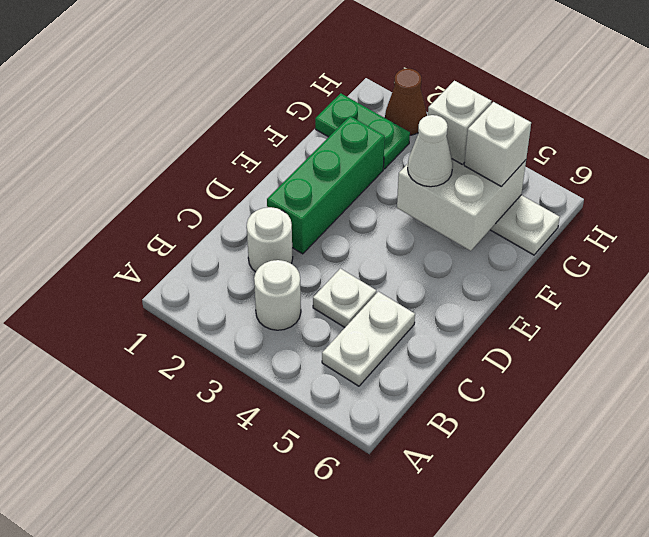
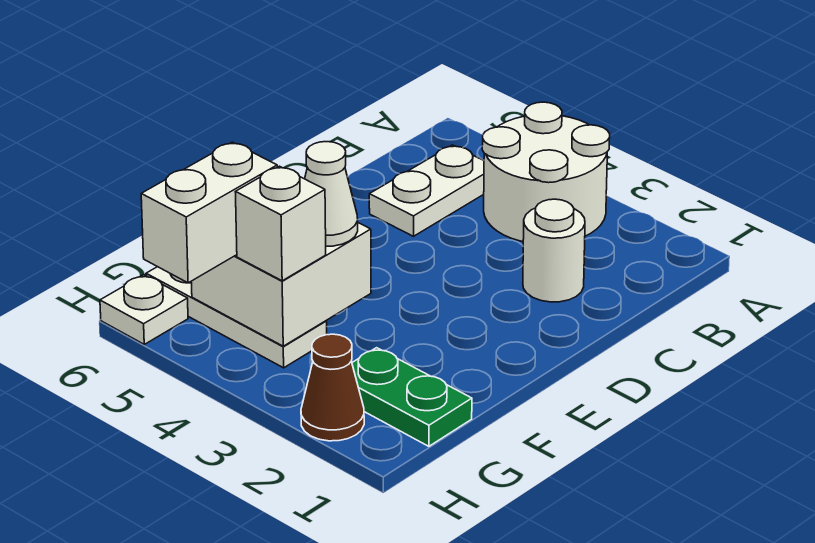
white 1x1 round brick [254,260,301,330] -> white 2x2 round brick [482,102,610,242]
white 1x1 plate [313,268,376,327] -> white 1x1 plate moved to [100,275,188,344]
green 1x3 brick [267,116,385,254] -> none
white 1x1 brick [464,102,531,187] -> white 1x2 brick [141,142,277,283]

